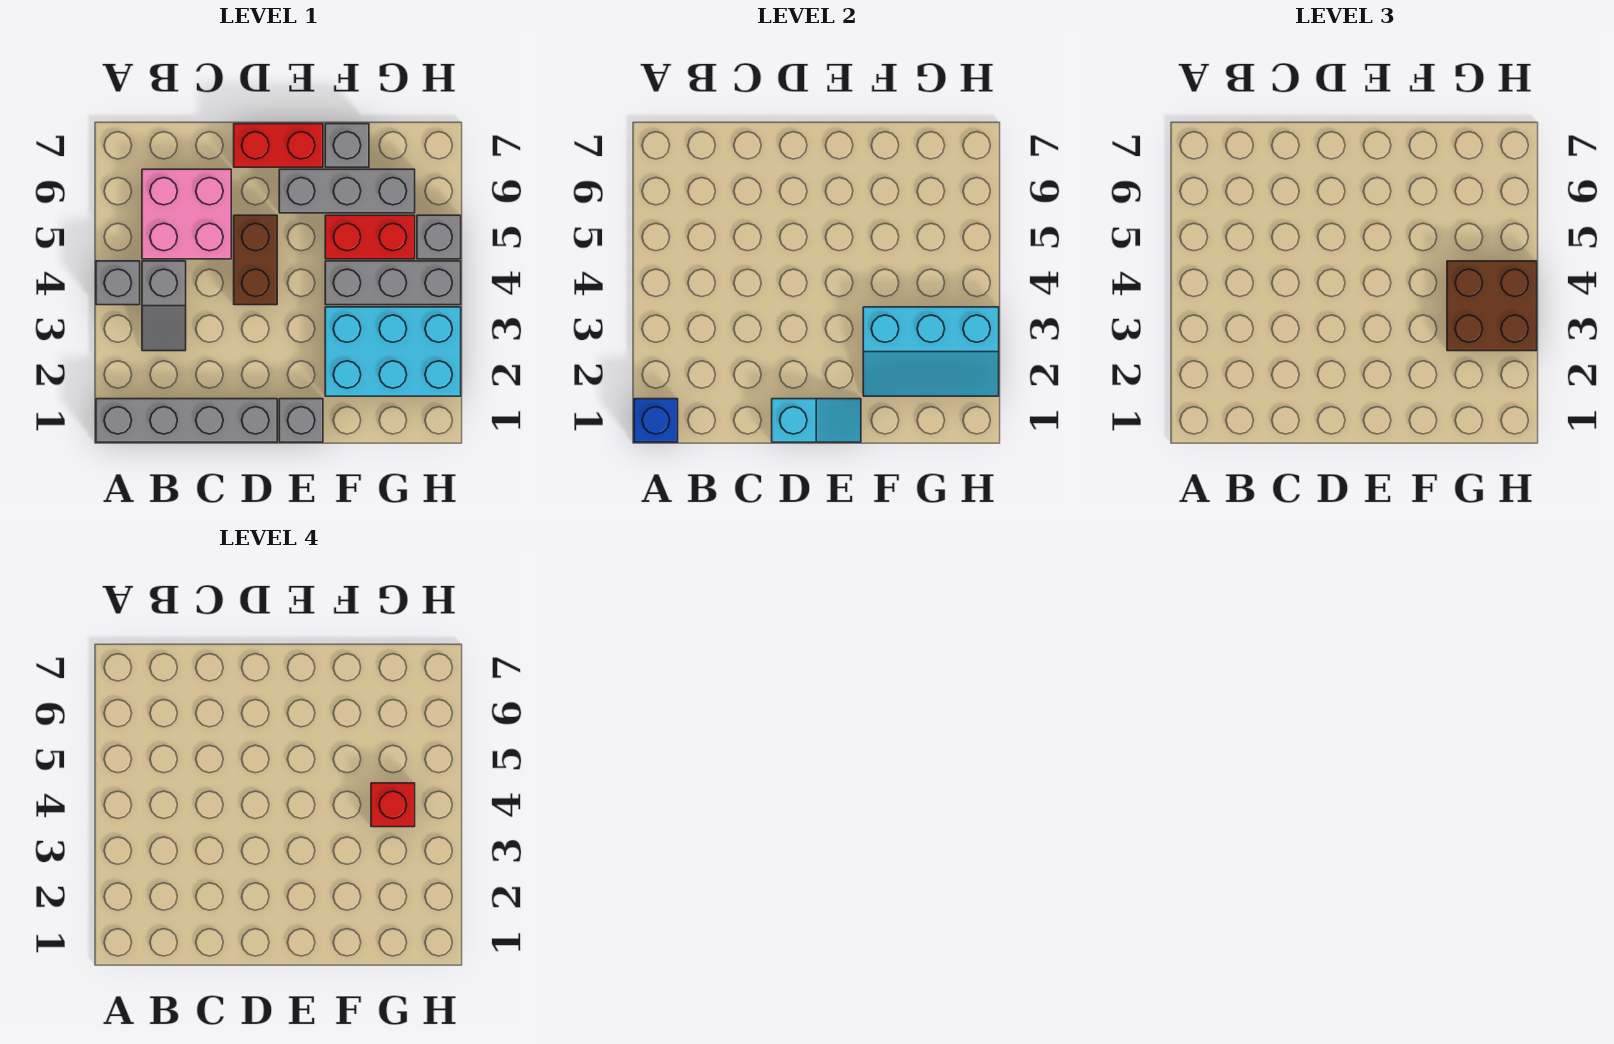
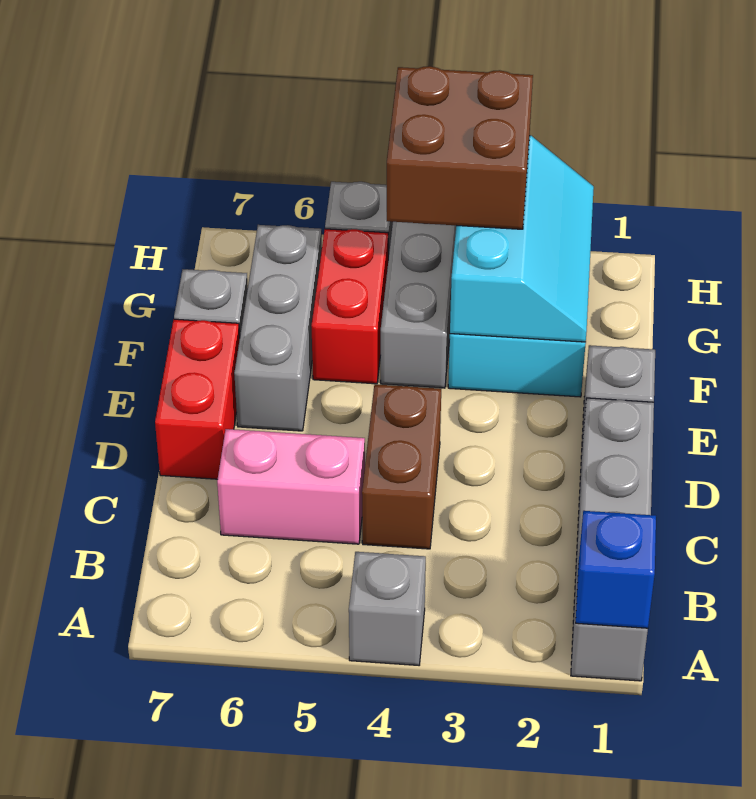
grey 1x2 slope [142,261,186,351] -> none
pink 2x2 brick [142,169,231,259] -> pink 1x2 brick [217,429,365,544]
cyan 1x2 slope [772,399,861,442] -> none
brown 1x2 brick [234,215,277,305] -> brown 1x2 brick turned to [362,384,441,549]
red 1x1 brick [371,783,415,827] -> none

